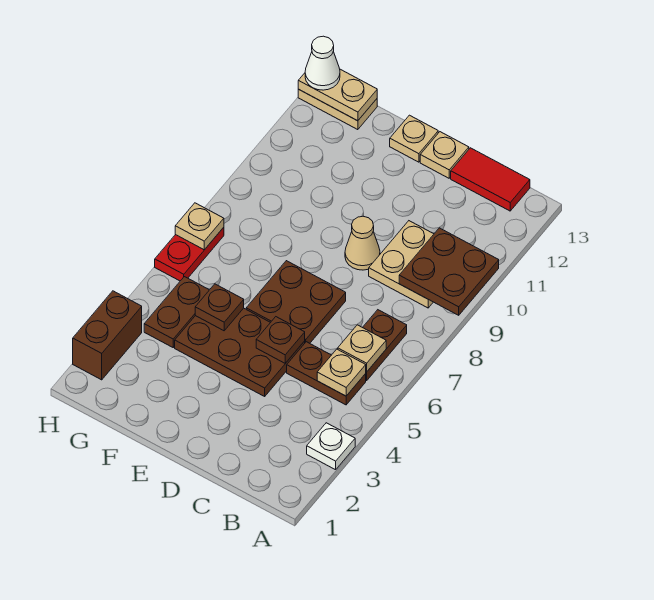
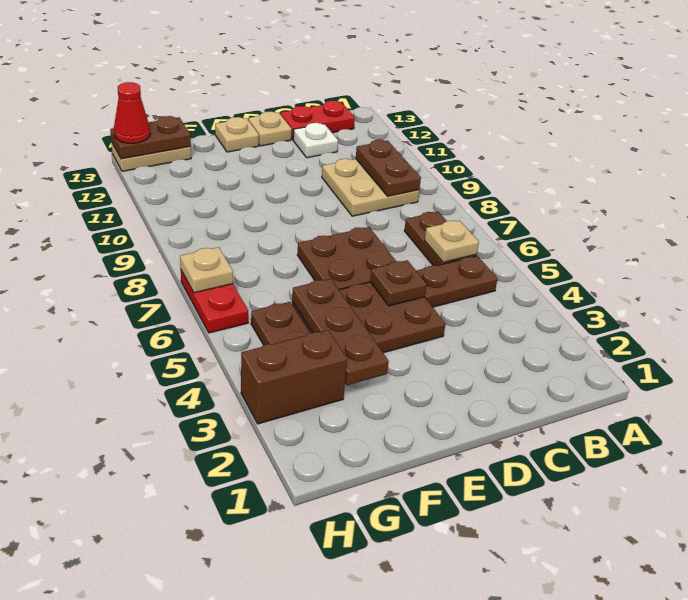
white 1x1 plate [307,423,355,470] -> white 1x1 plate moved to [293,123,338,158]
brown 2x2 plate [399,228,499,315] -> brown 1x2 plate [356,140,421,196]
tan 1x1 plate [317,349,366,396] -> none
red 1x2 tile [451,148,530,211] -> red 1x2 plate [280,101,355,140]
tan 1x1 cone [345,216,380,270] -> none
brown 1x1 plate [195,284,244,331] -> brown 1x3 plate [292,279,389,385]
tan 1x2 plate [298,69,377,121] -> brown 1x2 plate [110,116,191,159]
brown 1x2 brick [73,291,142,380] -> brown 1x2 brick turned to [241,330,347,424]
white 1x1 cone [305,36,340,90] -> red 1x1 cone [114,82,150,143]

